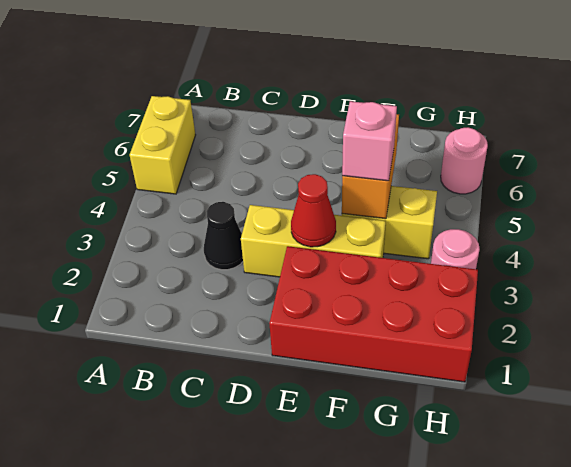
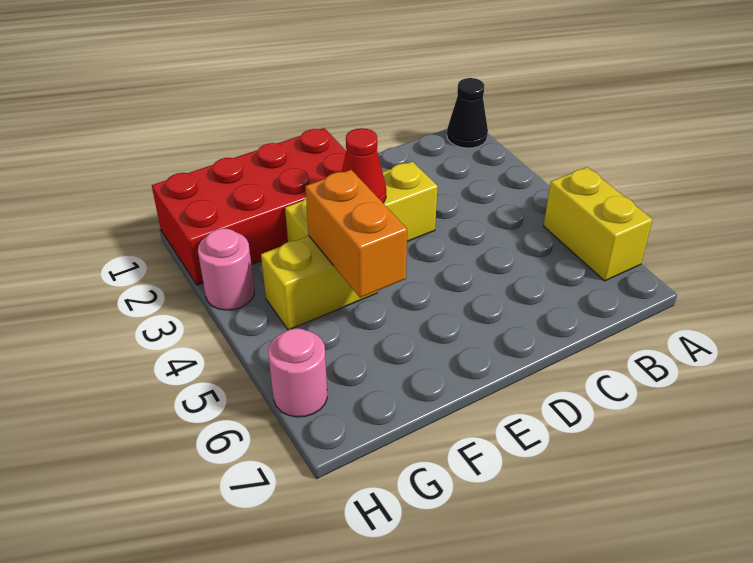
black 1x1 cone [204,202,243,270] -> black 1x1 cone moved to [447,78,488,148]
pink 1x1 brick [342,101,397,181] -> none

